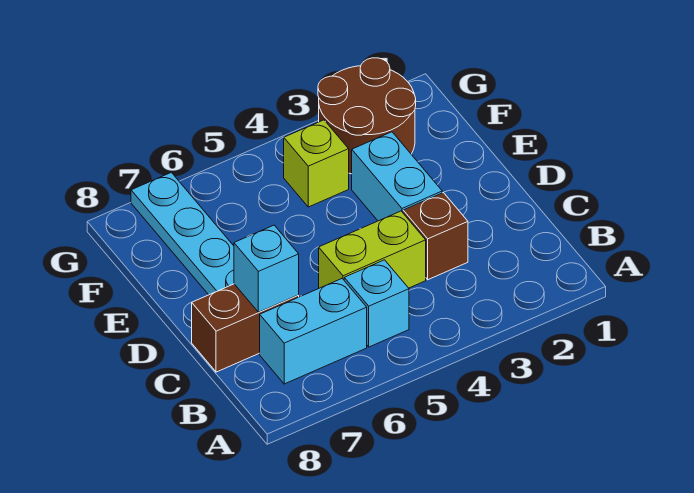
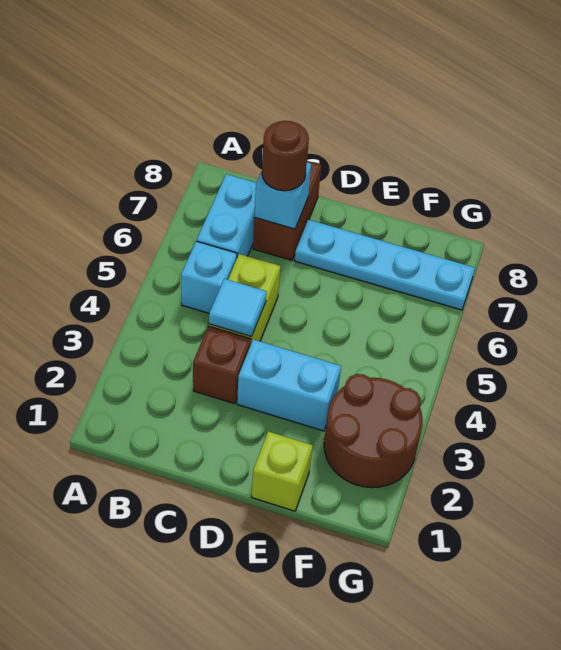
none -> cyan 1x1 tile [209,279,267,337]
none -> brown 1x1 round brick [262,121,309,191]
lime 1x1 brick [284,120,349,207] -> lime 1x1 brick moved to [252,431,313,511]

